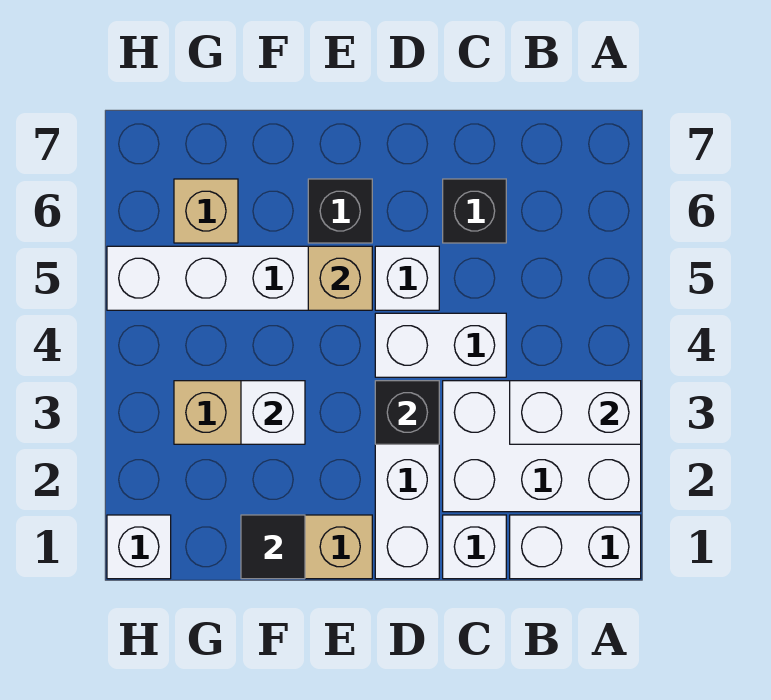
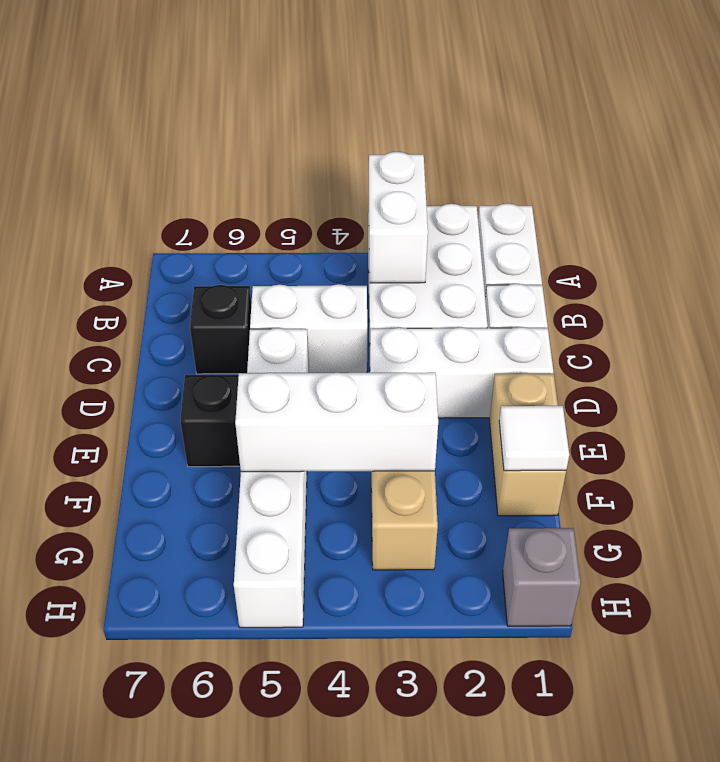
white 1x2 brick [375,313,506,377] -> white 1x2 brick turned to [250,284,367,373]
black 1x1 brick [375,381,439,444] -> none
tan 1x1 brick [308,246,372,310] -> none
black 1x1 tile [241,515,305,579] -> white 1x1 tile [499,406,569,471]
white 1x1 brick [241,381,305,444] -> white 1x3 brick [235,372,438,472]
tan 1x1 brick [174,179,238,243] -> none
white 1x1 brick [107,515,171,579] -> grey 1x1 brick [503,528,581,626]

